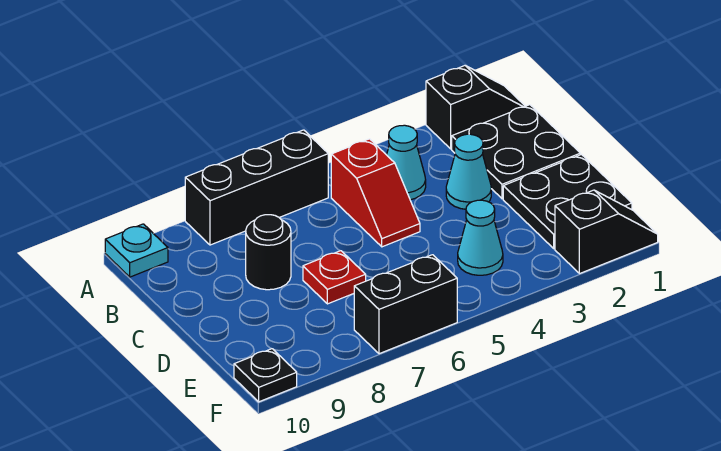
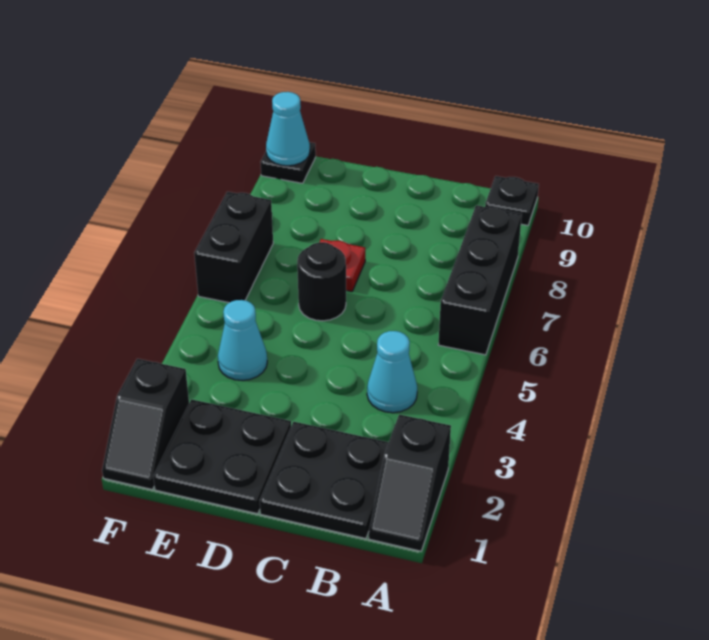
cyan 1x1 plate [105,224,168,277] -> black 1x1 plate [485,176,539,225]
red 1x2 slope [331,139,420,247] -> none
cyan 1x1 cone [446,134,491,209] -> cyan 1x1 cone moved to [266,92,310,166]
black 1x1 round brick [246,215,291,290] -> black 1x1 round brick moved to [297,242,346,321]

